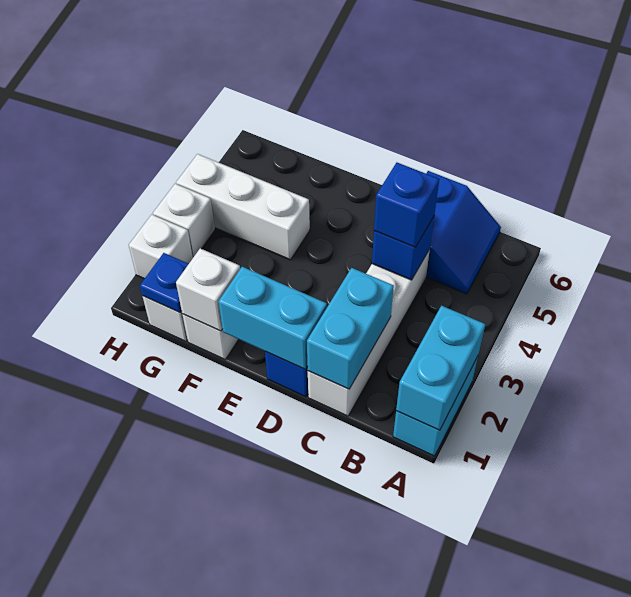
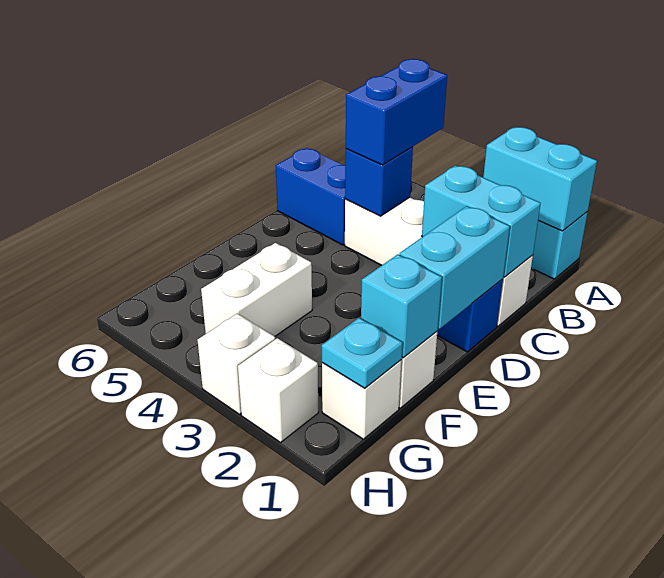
blue 1x1 brick [374,163,439,248] -> blue 1x2 brick [346,59,447,165]
white 1x1 brick [176,248,240,331] -> cyan 1x1 brick [361,254,442,358]
white 1x3 brick [176,154,310,260] -> white 1x2 brick [201,243,312,336]
blue 1x1 plate [140,253,188,312] -> cyan 1x1 plate [322,318,402,388]

